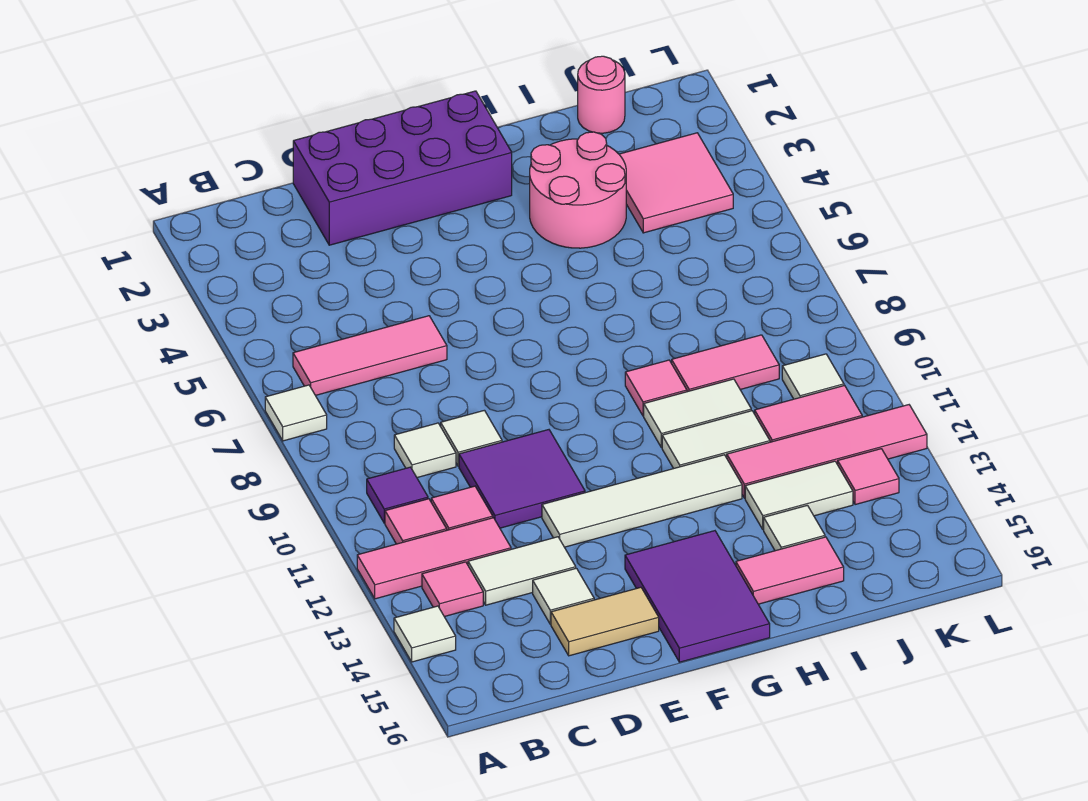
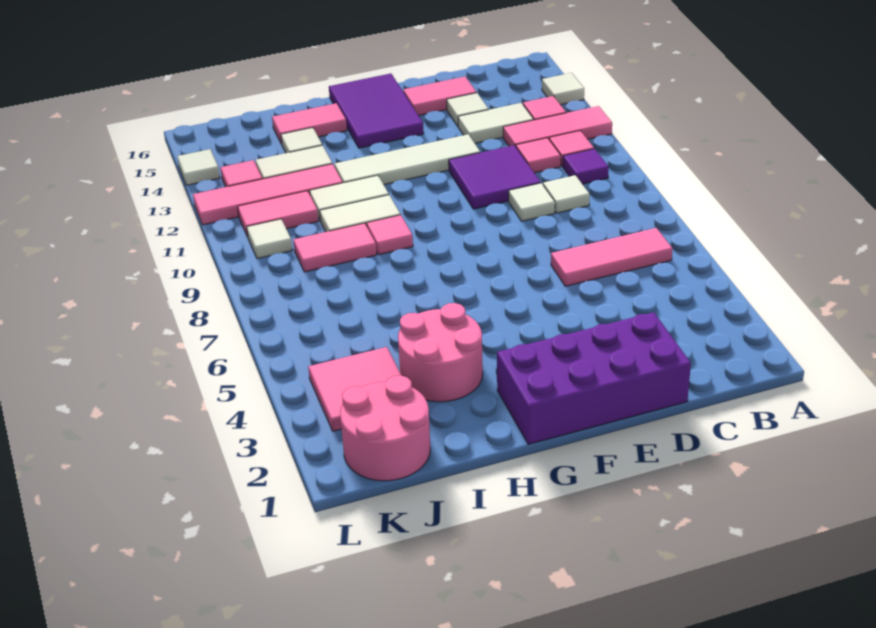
white 1x1 tile [265,385,327,441] -> white 1x1 tile moved to [177,149,220,185]
tan 1x2 tile [551,587,659,656] -> pink 1x2 tile [403,77,477,116]
pink 1x1 round brick [578,56,625,133] -> pink 2x2 round brick [340,376,430,481]

